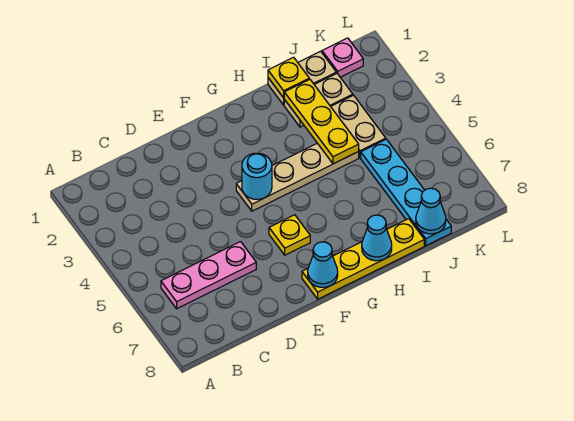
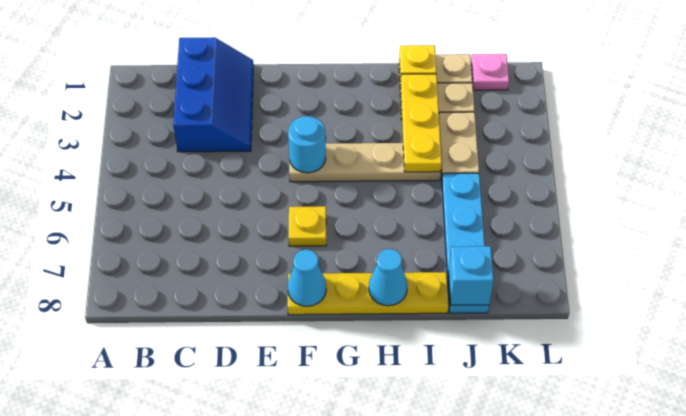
pink 1x3 plate [161,242,256,309] -> none
none -> blue 2x3 slope [173,37,254,152]
cyan 1x1 cone [416,188,446,234] -> cyan 1x1 brick [449,246,493,305]

